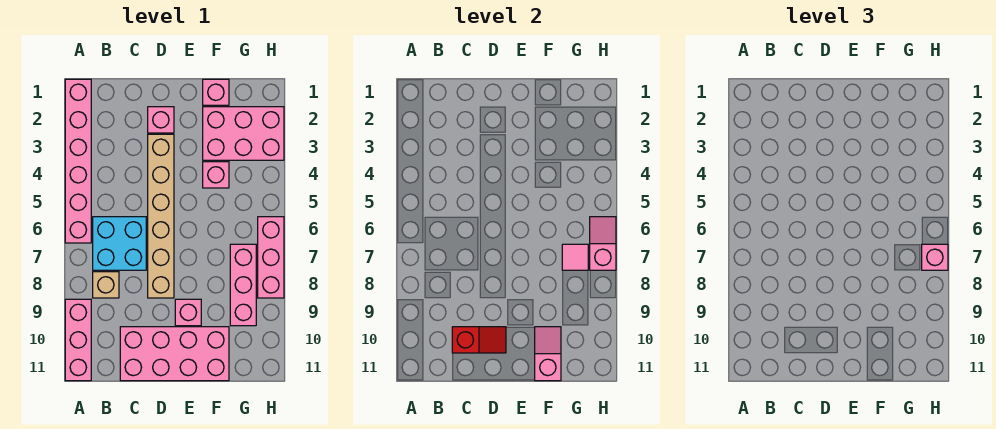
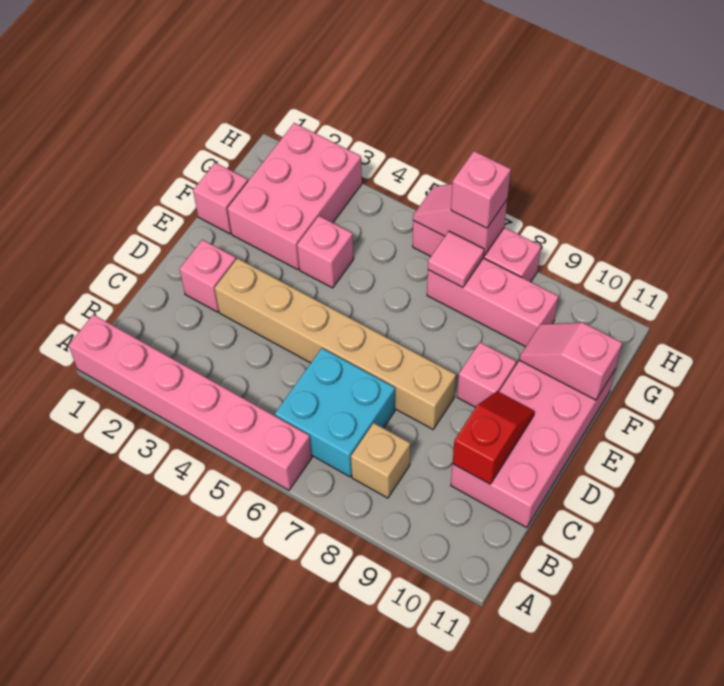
pink 1x3 brick [65,299,91,381] -> none

